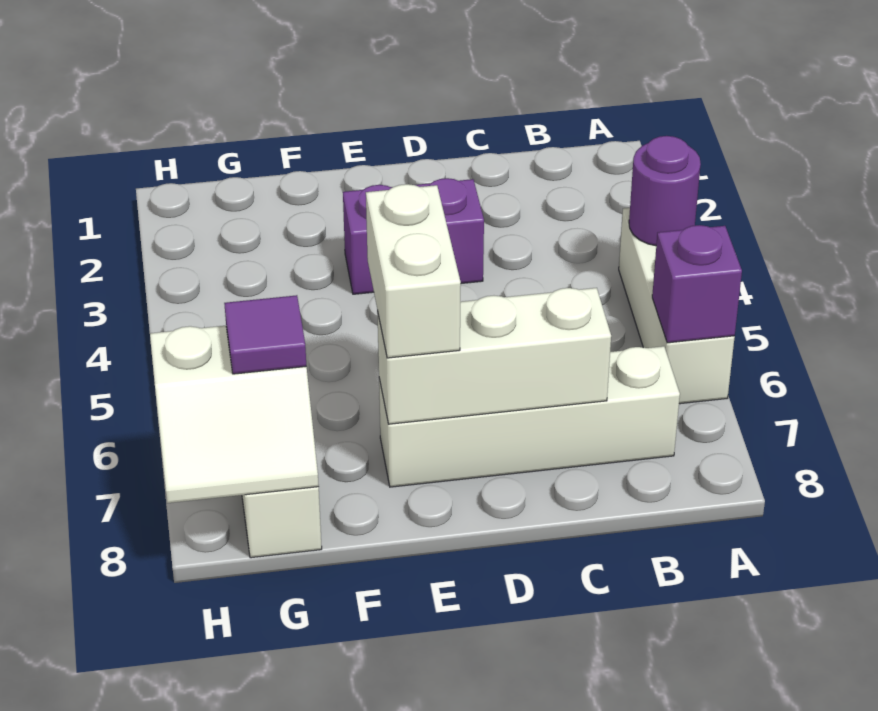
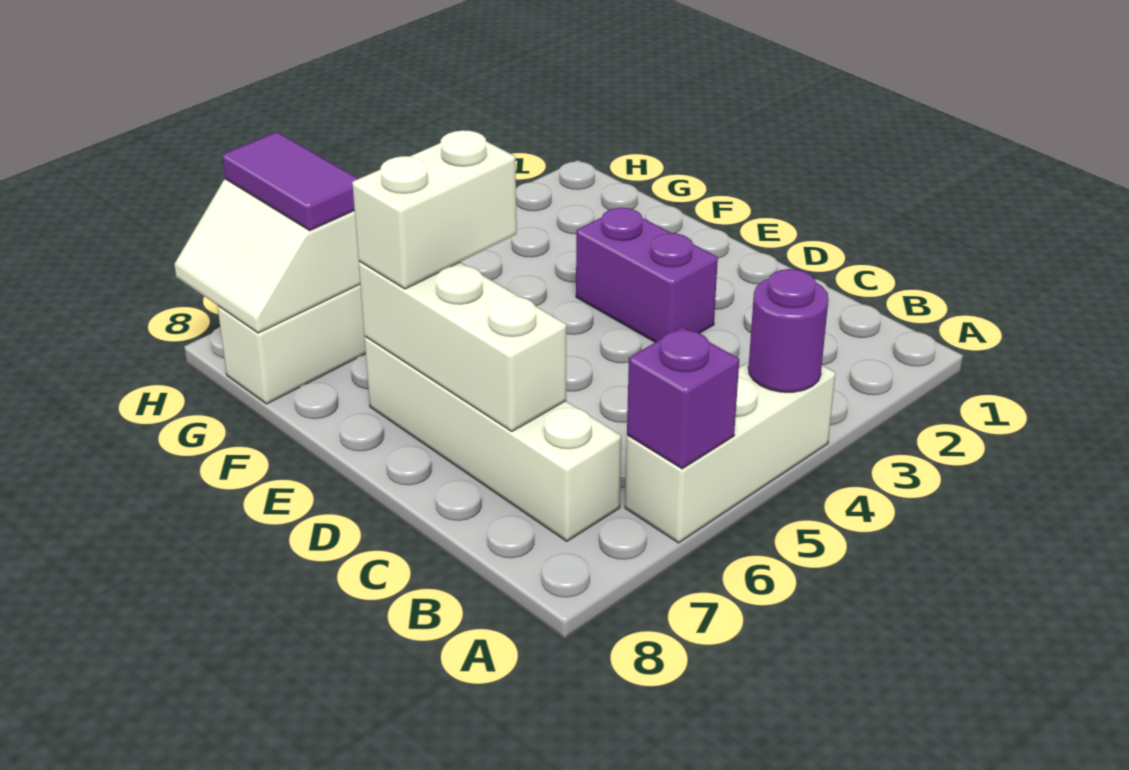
purple 1x1 tile [224,295,306,374] -> purple 1x2 tile [222,132,358,230]

